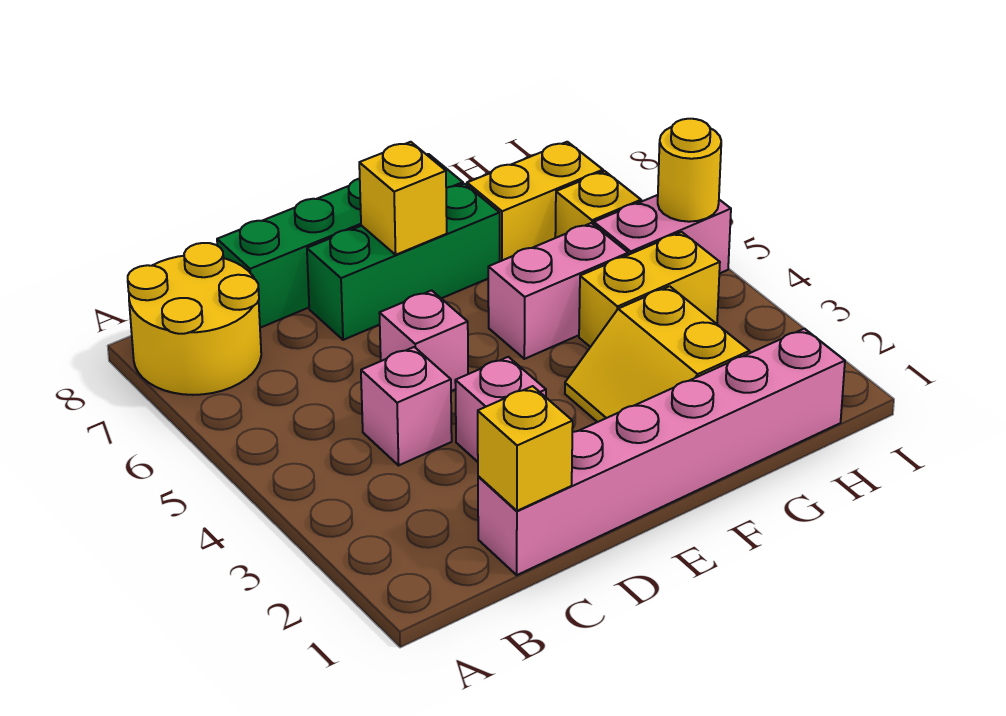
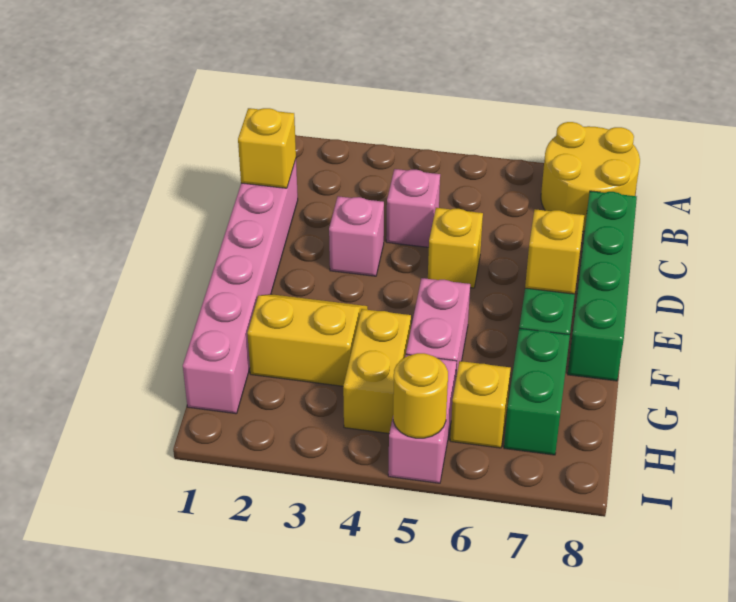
pink 1x1 brick [380,290,468,391] -> yellow 1x1 brick [428,208,483,288]
yellow 1x2 brick [467,142,603,261] -> green 1x2 brick [504,328,570,455]

